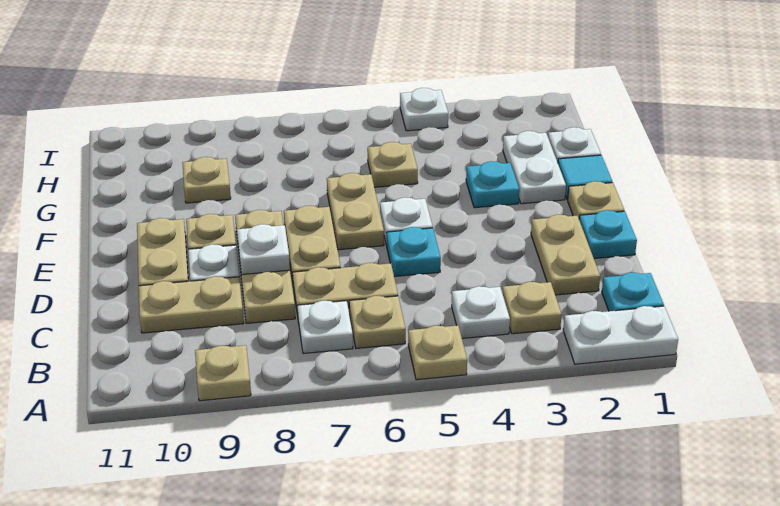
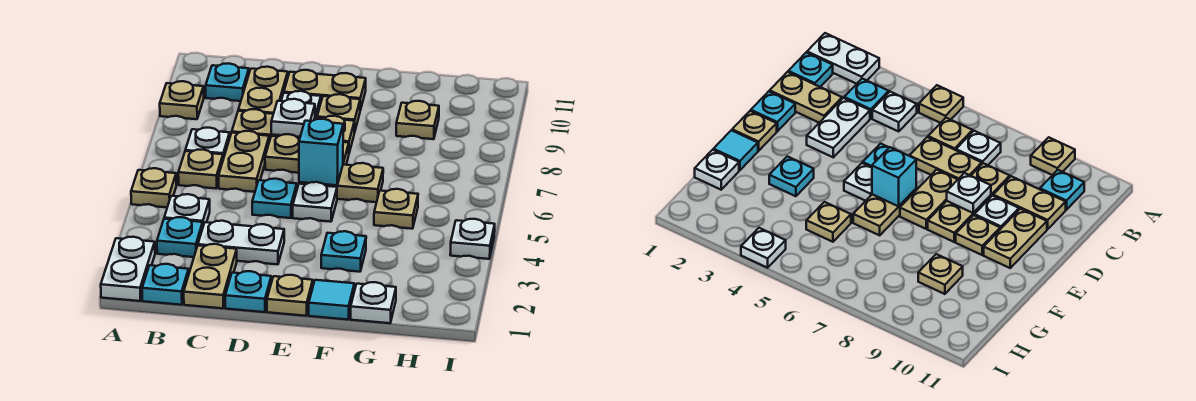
tan 1x1 plate [502,282,562,334] -> cyan 1x1 plate [157,217,203,257]
none -> cyan 1x1 plate [206,64,249,101]
tan 1x2 plate [531,214,600,295] -> tan 1x2 plate turned to [184,244,237,308]
none -> cyan 1x1 brick [299,119,343,185]
white 1x2 plate [503,131,566,204] -> white 1x2 plate moved to [198,221,284,264]

